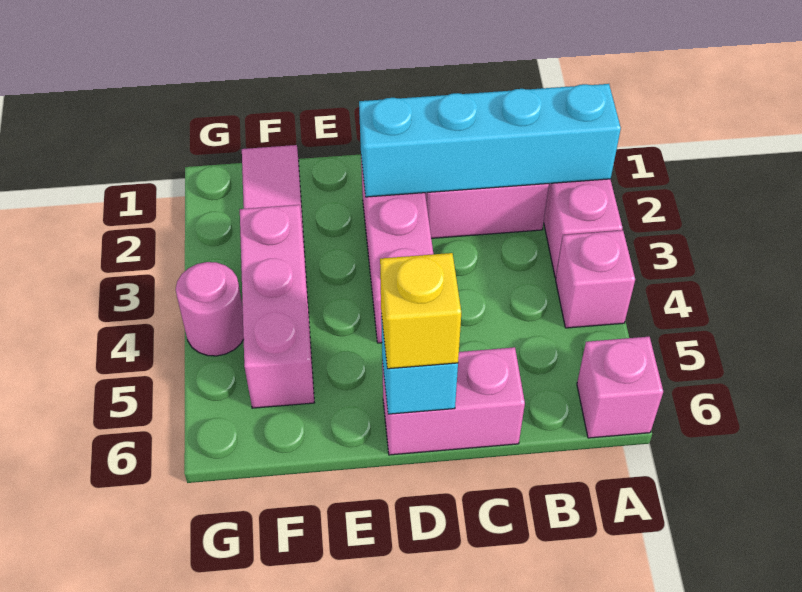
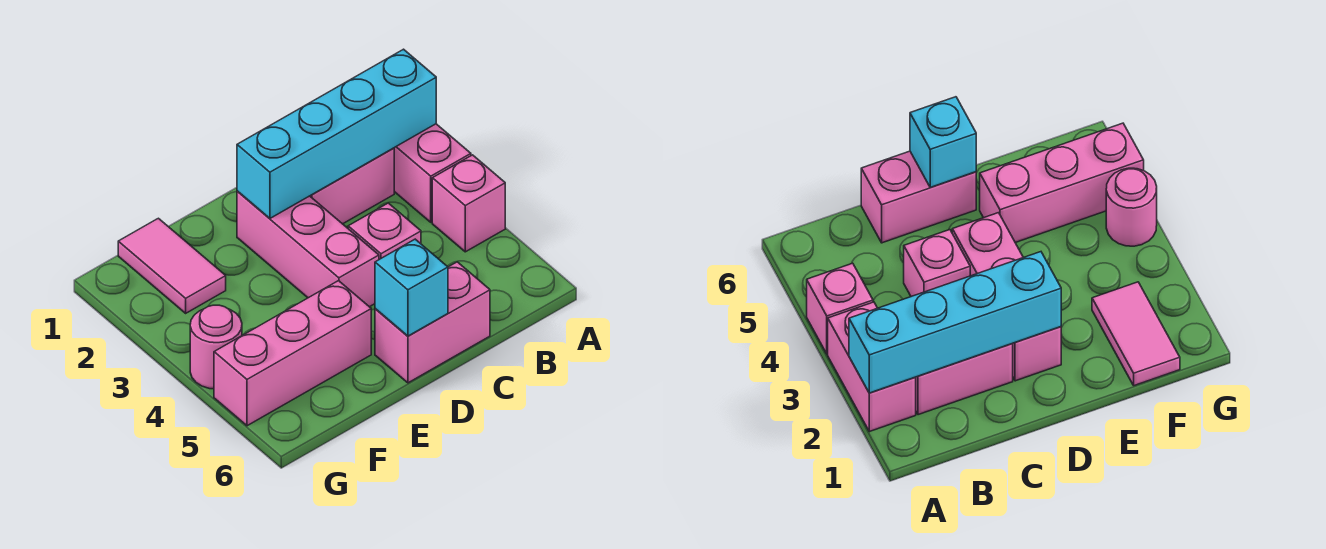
pink 1x1 brick [577,337,663,438] -> pink 1x1 brick moved to [348,203,421,259]
yellow 1x1 brick [380,253,461,369] -> none
pink 1x3 brick [240,205,314,408] -> pink 1x3 brick turned to [214,281,371,426]

